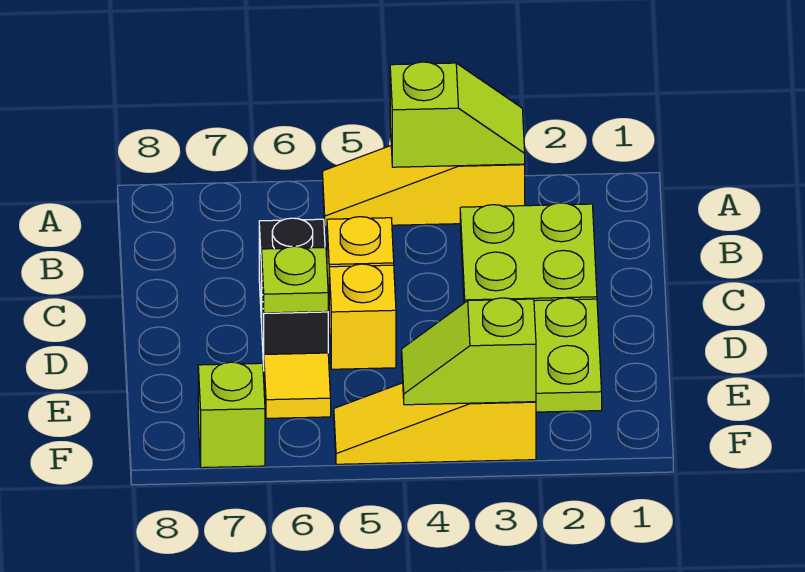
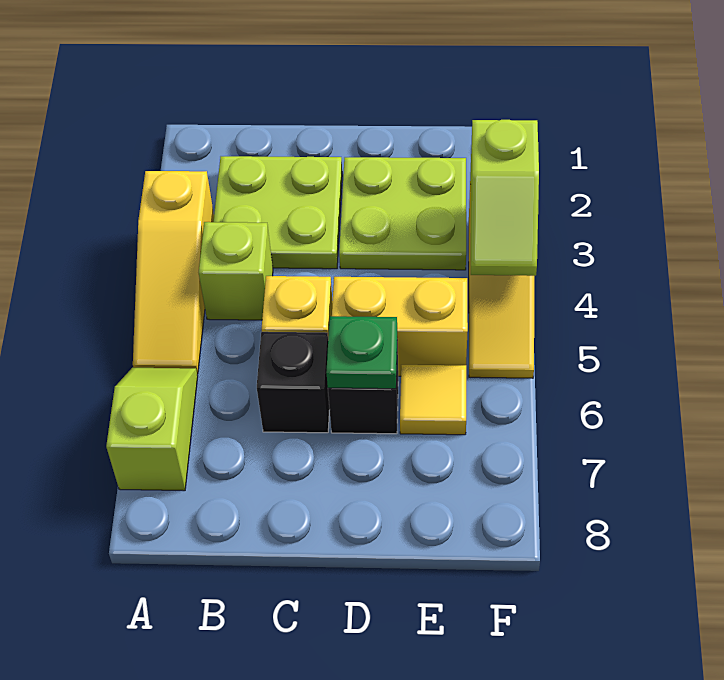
lime 1x2 slope [390,62,525,167] -> lime 1x2 slope moved to [106,368,198,491]
yellow 1x1 brick [329,264,396,369] -> yellow 1x2 brick [332,277,468,376]
lime 1x1 plate [262,246,328,313] -> green 1x1 plate [326,316,397,389]
lime 1x1 brick [198,362,265,468] -> lime 1x1 brick moved to [199,222,273,320]

